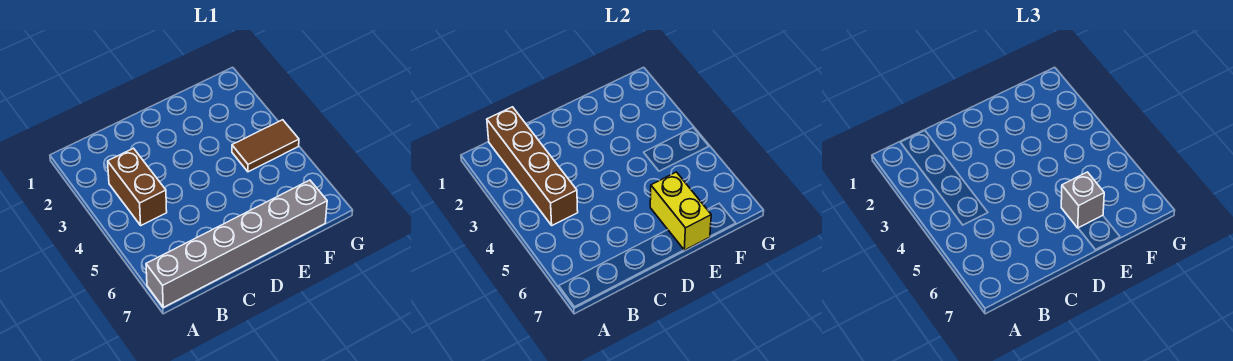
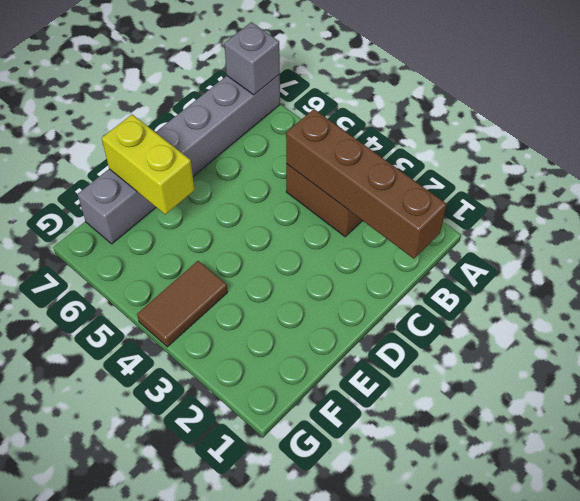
grey 1x1 brick [1061,172,1104,228] -> grey 1x1 brick moved to [224,22,280,95]

